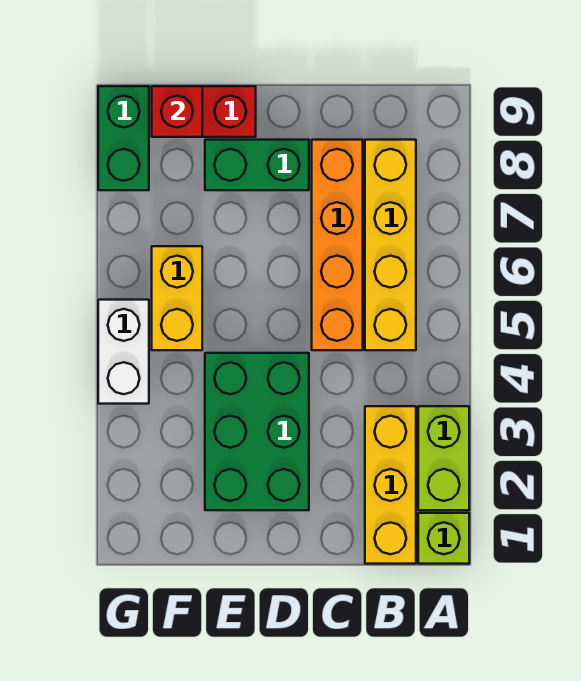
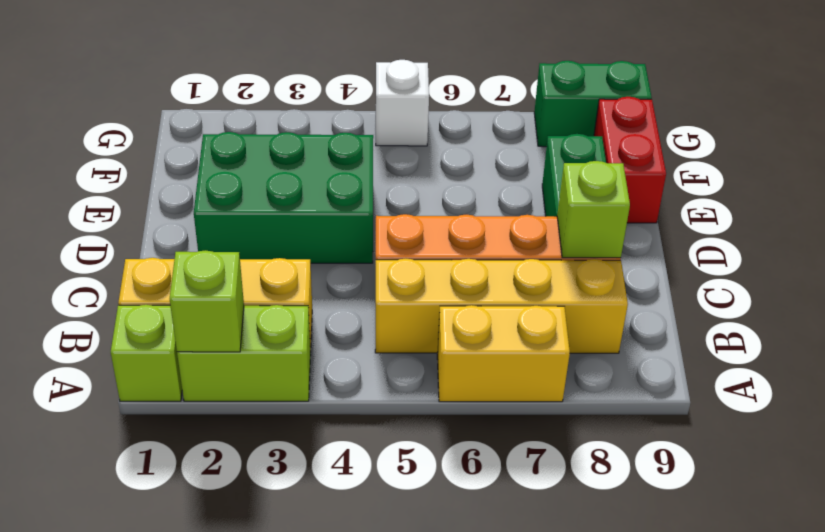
none -> lime 1x1 brick [170,250,244,352]
none -> lime 1x1 brick [557,161,630,258]
yellow 1x2 brick [152,246,202,350] -> yellow 1x2 brick moved to [437,305,570,402]
red 1x1 brick [152,86,202,137] -> none
white 1x2 brick [98,300,149,404] -> white 1x1 brick [376,60,429,146]

